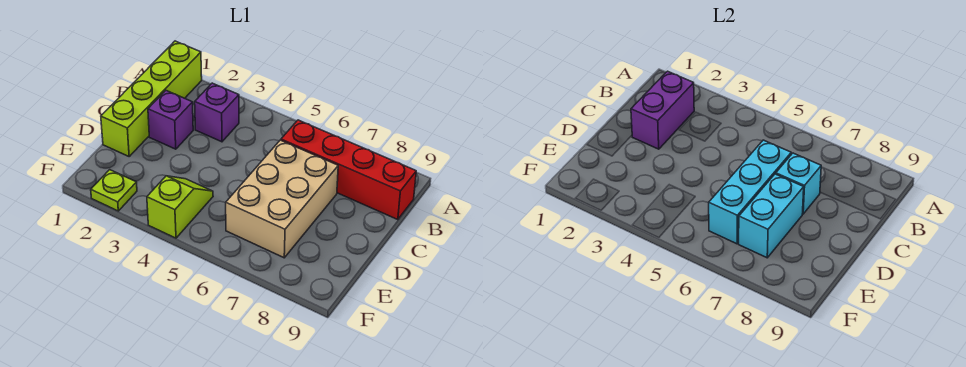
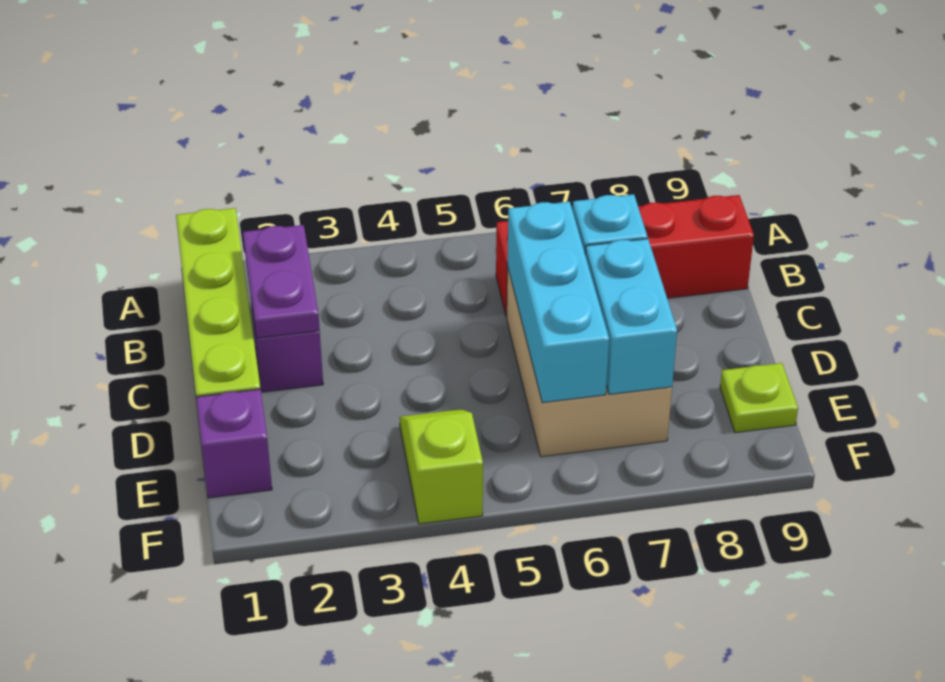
purple 1x2 brick [631,71,694,149] -> purple 1x2 plate [243,225,320,338]
purple 1x1 brick [195,83,239,142] -> purple 1x1 brick moved to [196,389,272,498]
lime 1x1 plate [91,170,137,211] -> lime 1x1 plate moved to [720,363,798,433]

